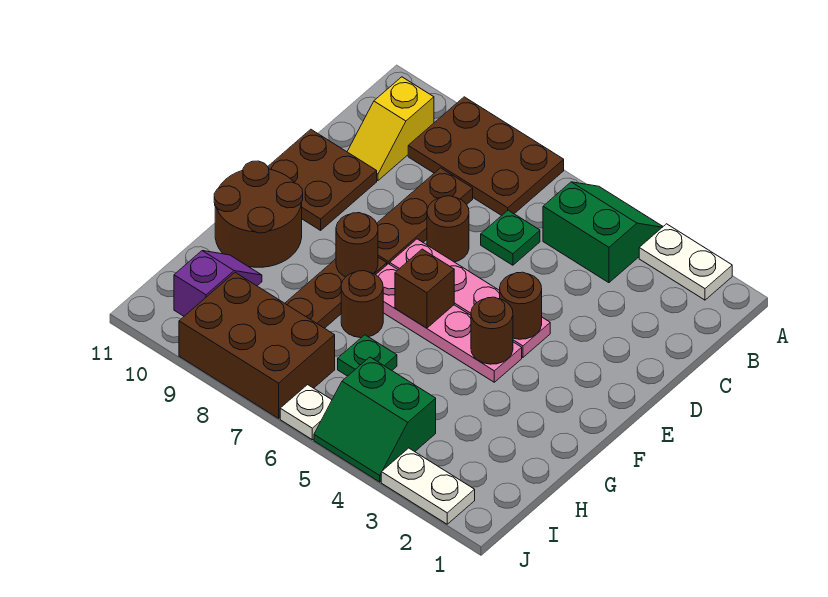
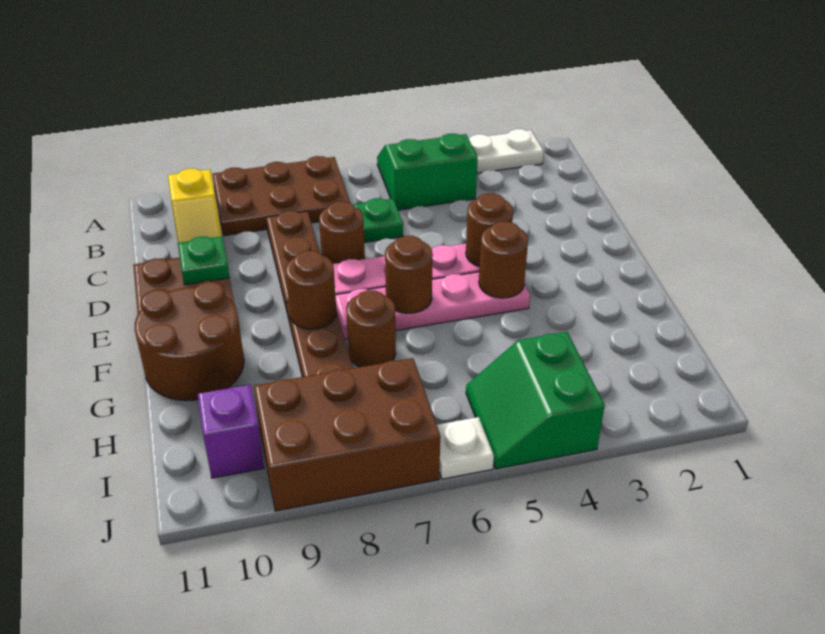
brown 1x1 brick [395,249,454,328] -> brown 1x1 round brick [385,236,433,313]
green 1x1 plate [338,335,397,376] -> green 1x1 plate moved to [178,237,230,285]
green 2x2 slope [314,357,436,482] -> green 2x2 slope turned to [466,332,605,469]
white 1x2 plate [381,448,475,524] -> none

